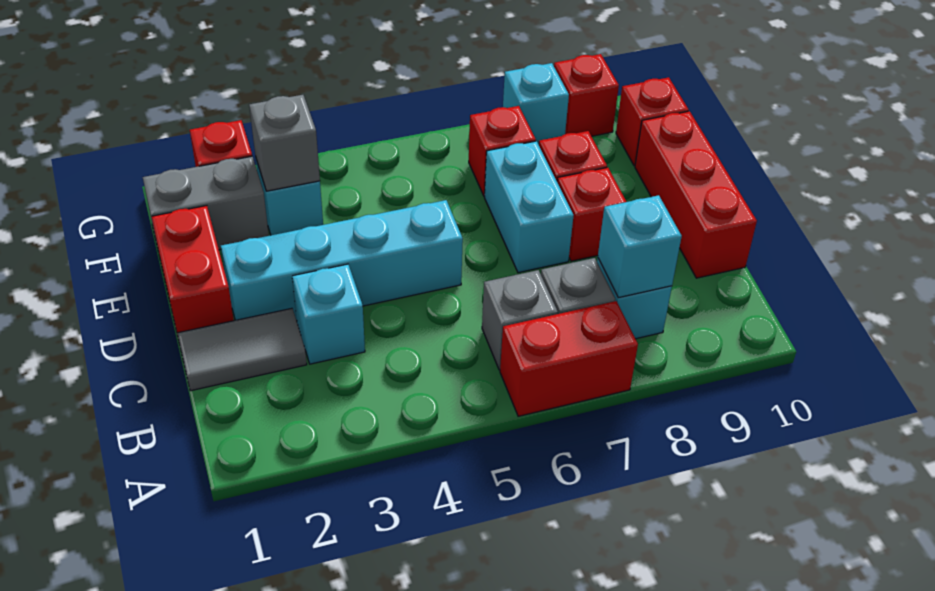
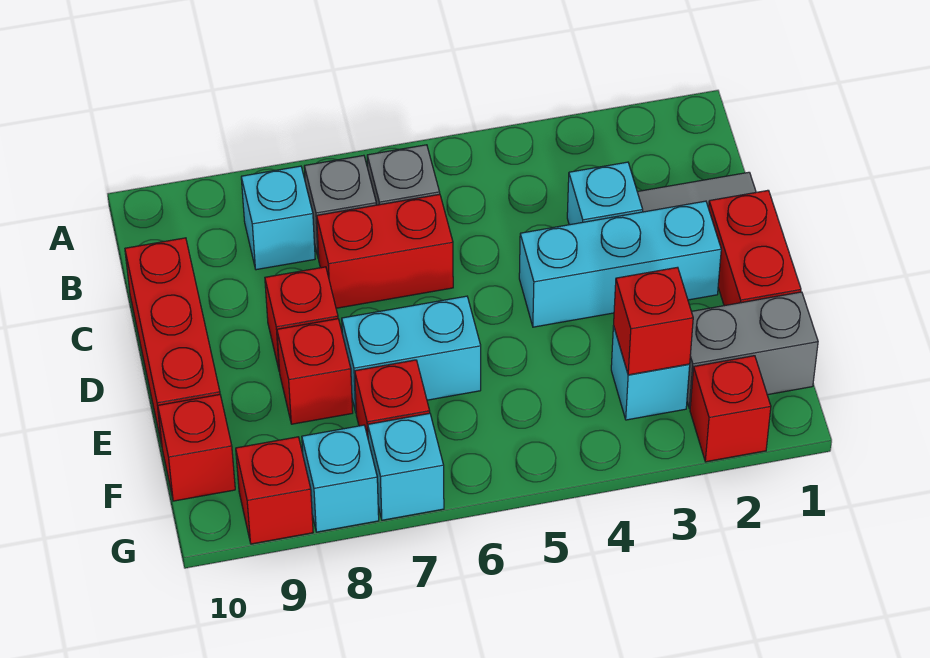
red 1x2 brick [500,301,638,416] -> red 1x2 brick moved to [317,194,453,308]
cyan 1x1 brick [598,195,682,298] -> cyan 1x1 brick moved to [368,413,444,520]
cyan 1x4 brick [221,200,463,320] -> cyan 1x3 brick [519,201,721,327]
cyan 1x2 brick [485,141,574,273] -> cyan 1x2 brick turned to [342,296,481,412]
grey 1x1 brick [249,95,320,191] -> red 1x1 brick [614,267,693,375]

